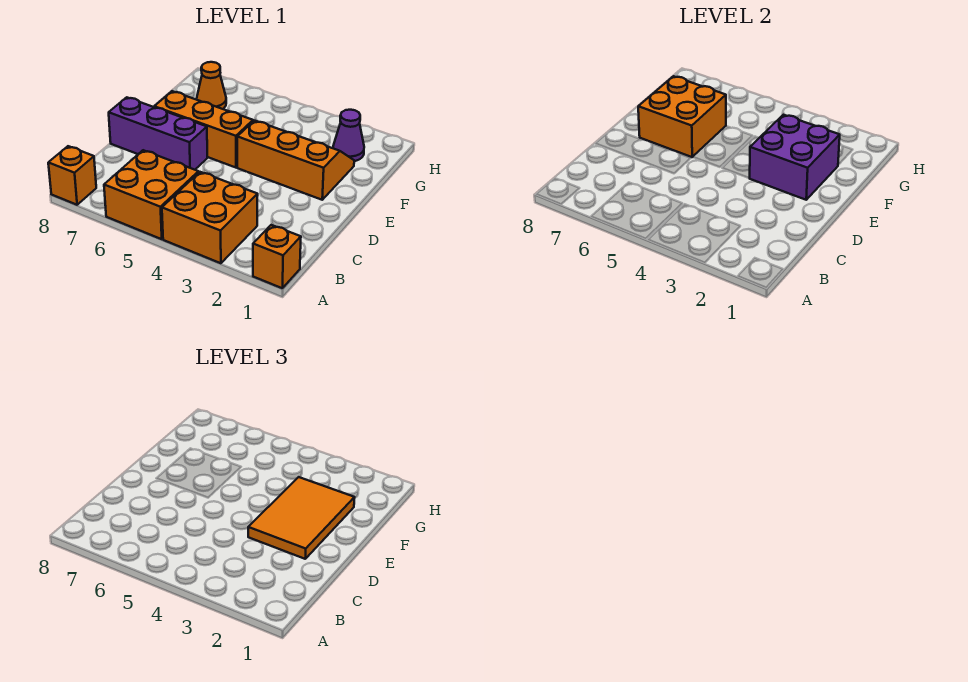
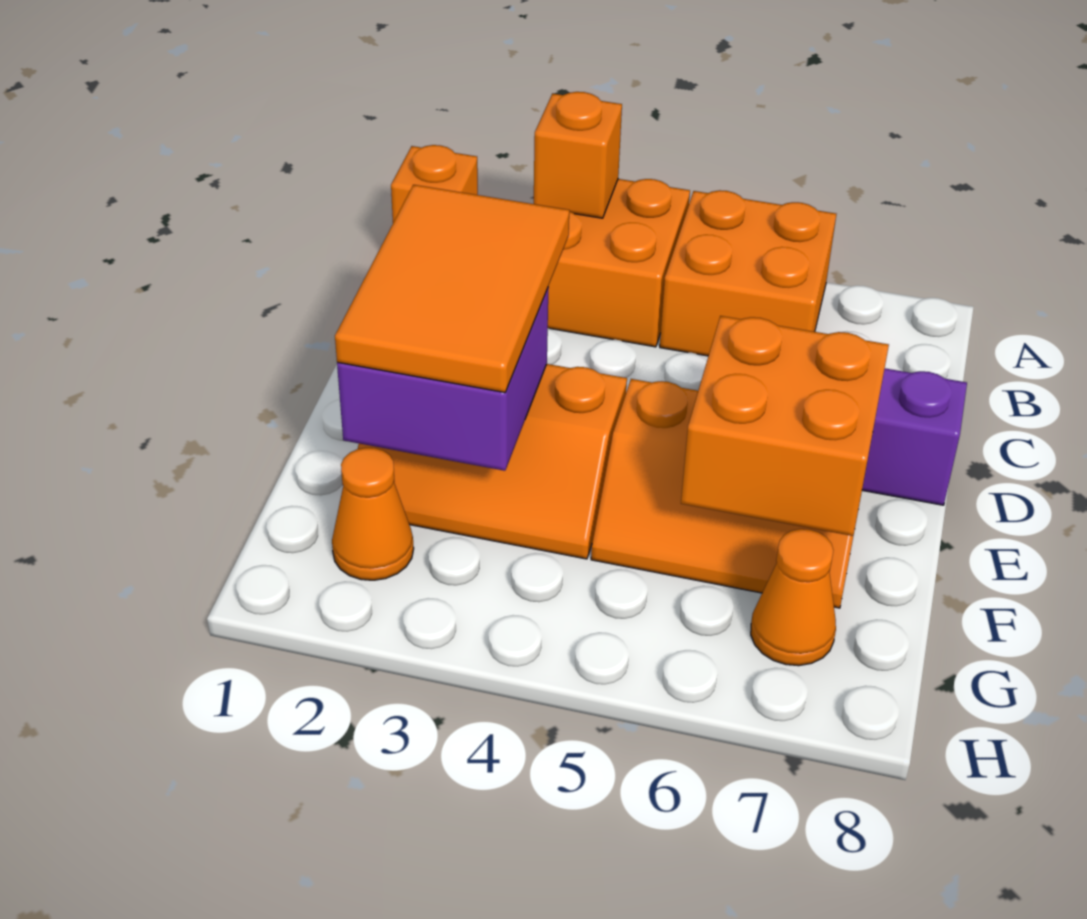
orange 1x1 brick [48,146,96,205] -> orange 1x1 brick moved to [534,92,622,218]
purple 1x1 cone [333,110,364,161] -> orange 1x1 cone [332,448,414,580]

